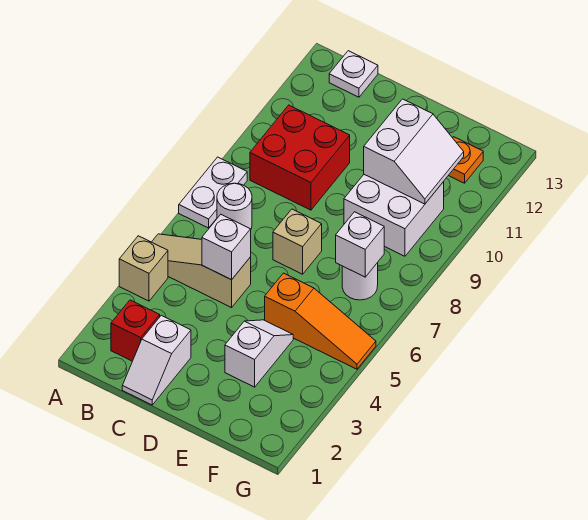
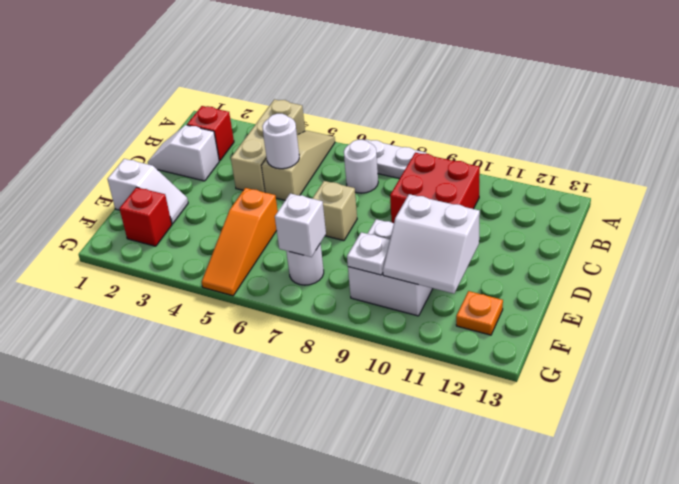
tan 1x1 brick [119,236,168,301] -> tan 1x3 brick [231,99,305,192]
white 1x1 plate [329,51,378,97] -> white 1x1 plate moved to [347,232,390,275]
white 1x1 brick [202,215,251,280] -> white 1x1 round brick [262,114,299,169]
white 1x2 slope [225,320,293,387] -> white 1x2 slope moved to [108,159,188,224]
none -> red 1x1 brick [119,187,172,246]

